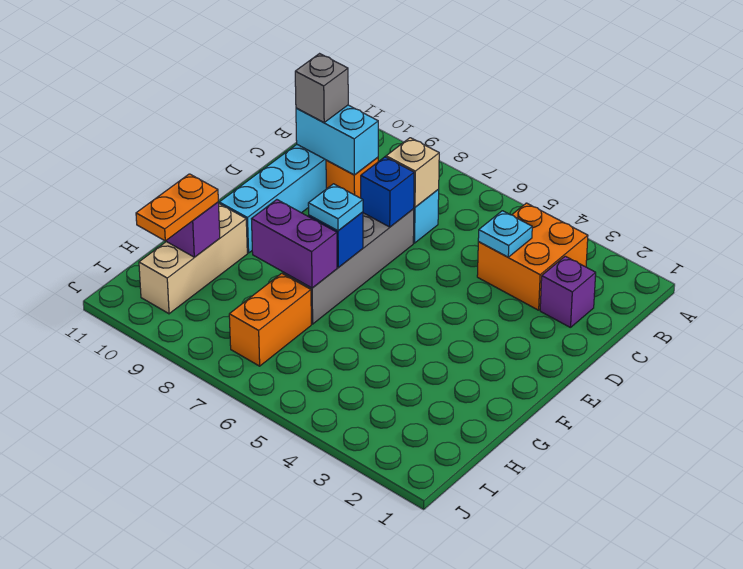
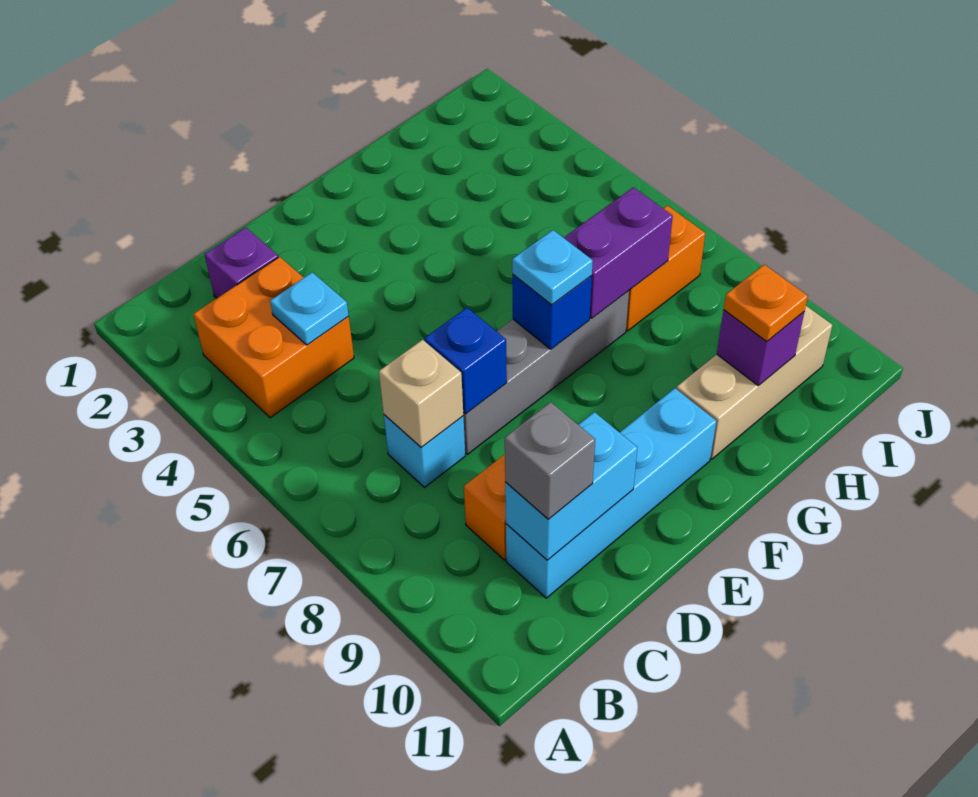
cyan 1x2 brick [296,105,378,175] -> cyan 1x2 brick turned to [505,412,637,560]
purple 1x2 brick [252,200,337,288] -> purple 1x2 brick turned to [564,187,673,318]
orange 1x2 plate [136,174,218,241] -> orange 1x1 plate [724,265,808,342]

